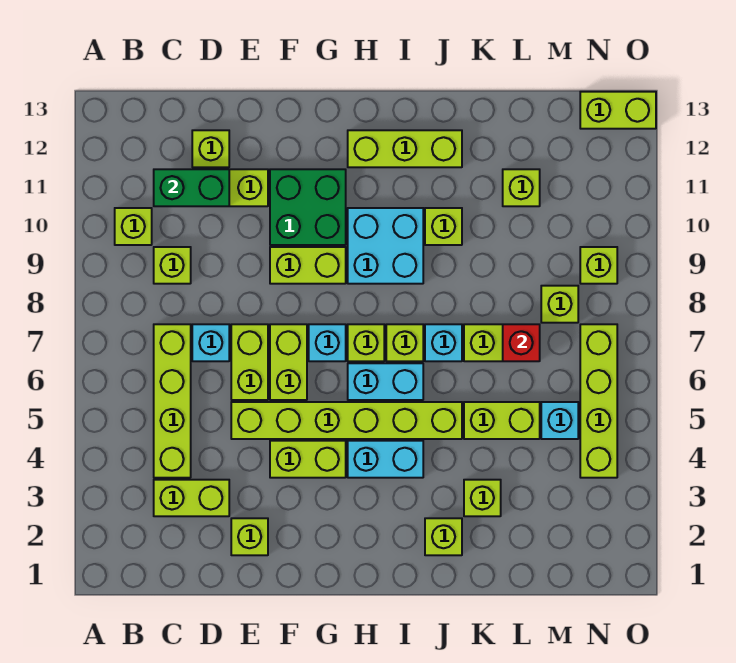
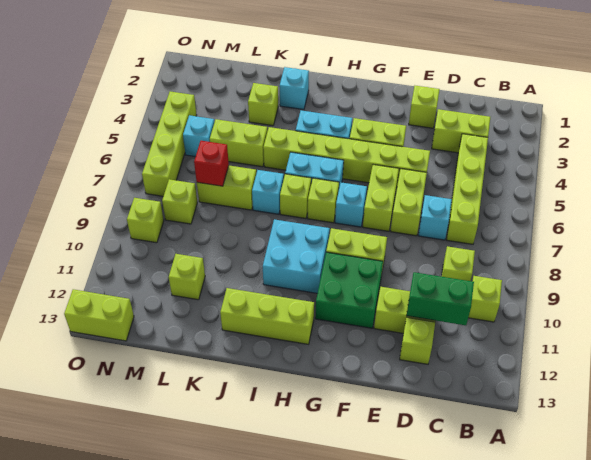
lime 1x1 brick [425,518,462,555] -> cyan 1x1 brick [279,67,309,110]
lime 1x1 brick [425,208,462,245] -> none

